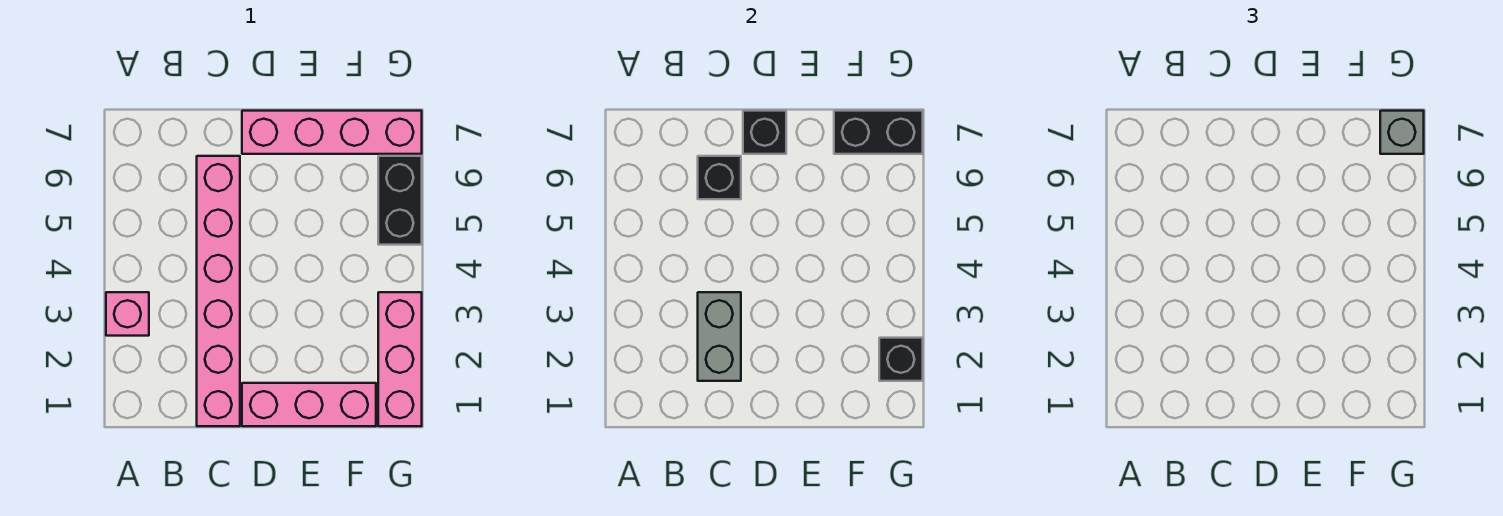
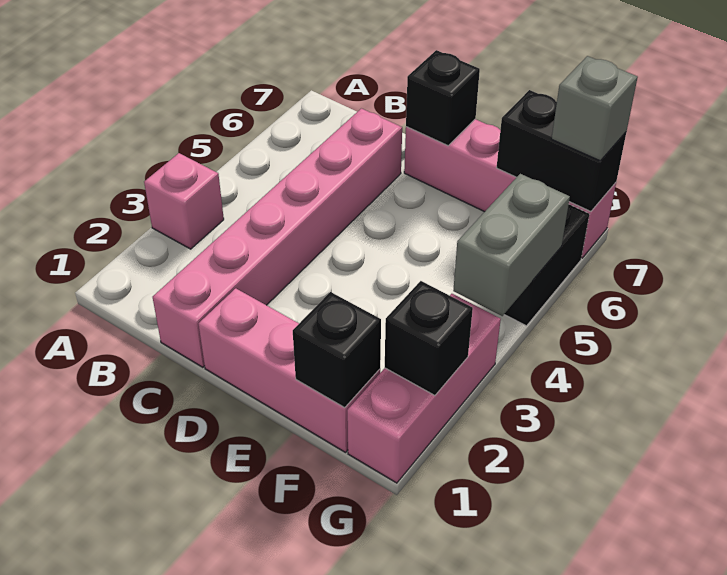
grey 1x2 brick [698,292,741,381] -> grey 1x2 brick moved to [453,174,570,316]
black 1x1 brick [698,156,741,199] -> black 1x1 brick moved to [293,292,381,407]

